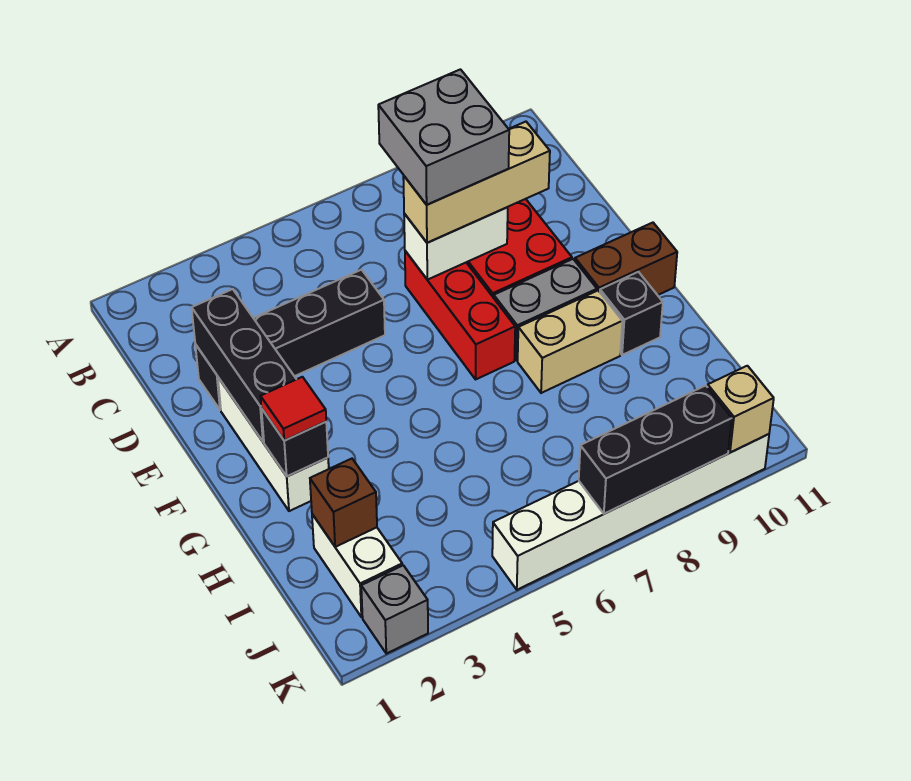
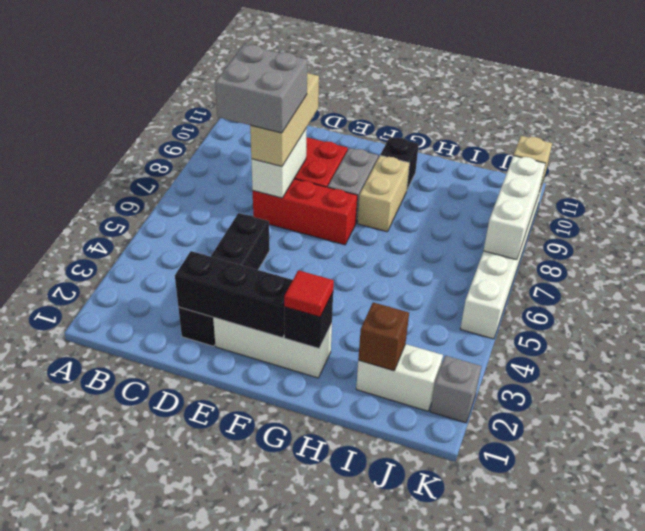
brown 1x2 brick [575,223,677,295] -> none
black 1x3 brick [579,386,732,514] -> white 1x3 brick [484,156,546,260]

